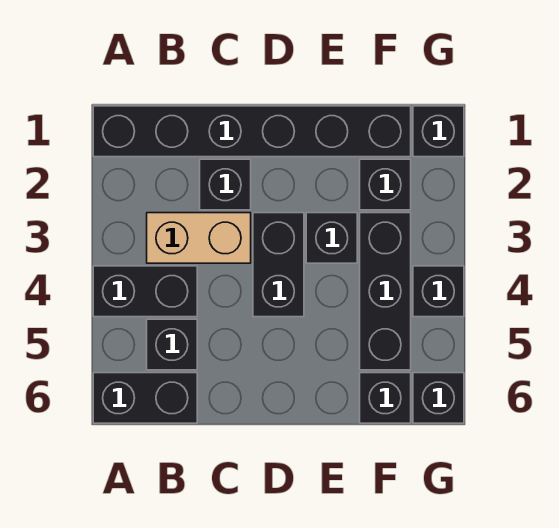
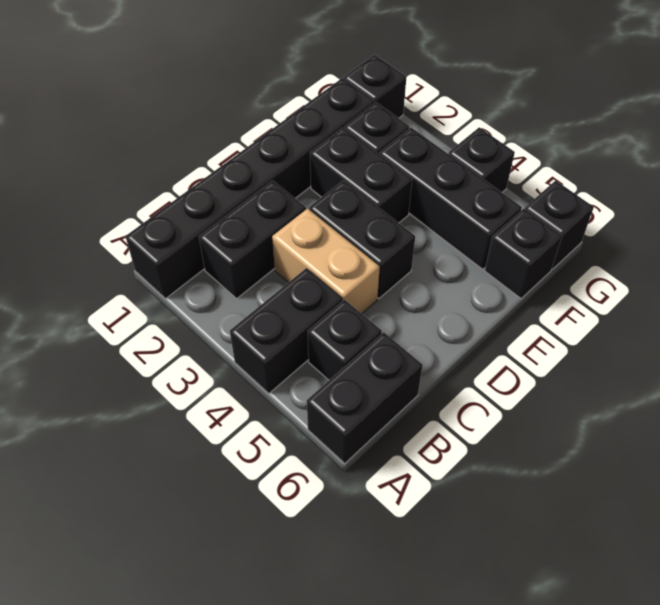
tan 1x2 brick [147,213,251,263] -> tan 1x2 brick turned to [272,209,380,314]
black 1x1 brick [200,159,251,210] -> black 1x2 brick [199,181,306,298]
black 1x1 brick [306,213,357,263] -> black 1x2 brick [310,127,412,223]

